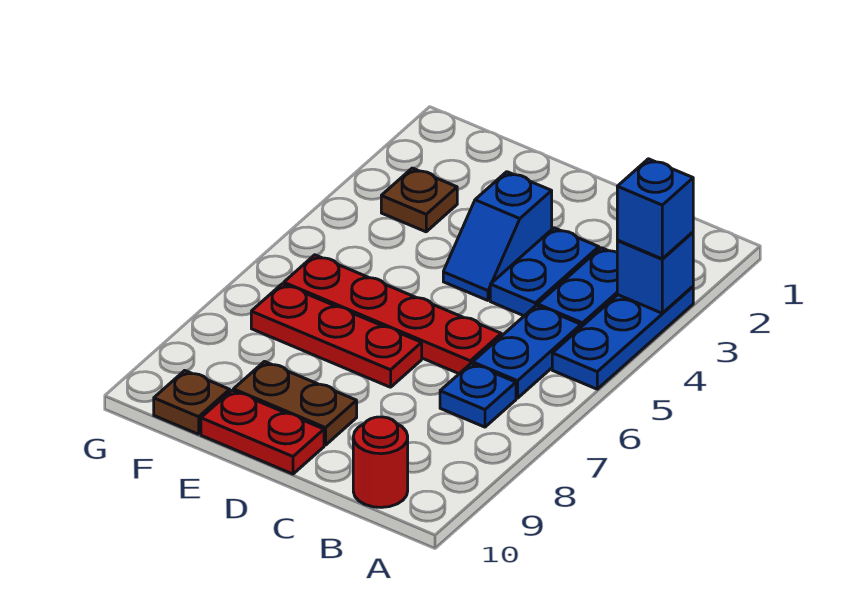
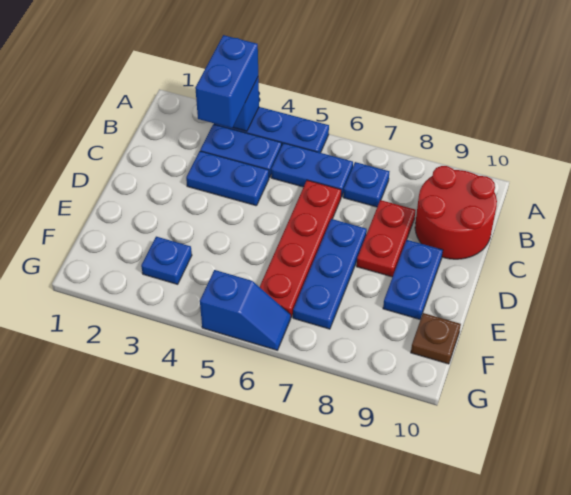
blue 1x1 brick [617,159,693,259] -> blue 1x2 brick [195,35,258,128]
red 1x1 round brick [353,417,408,507] -> red 2x2 round brick [415,166,497,259]
blue 1x2 slope [443,172,552,300] -> blue 1x2 slope moved to [200,270,291,350]
red 1x3 plate [251,284,422,387] -> blue 1x3 plate [293,219,367,329]
brown 1x2 plate [233,362,357,445] -> blue 1x2 plate [383,240,443,319]
red 1x2 plate [201,391,324,474] -> red 1x2 plate moved to [357,200,416,277]
brown 1x1 plate [381,168,457,232] -> blue 1x1 plate [141,237,192,284]

